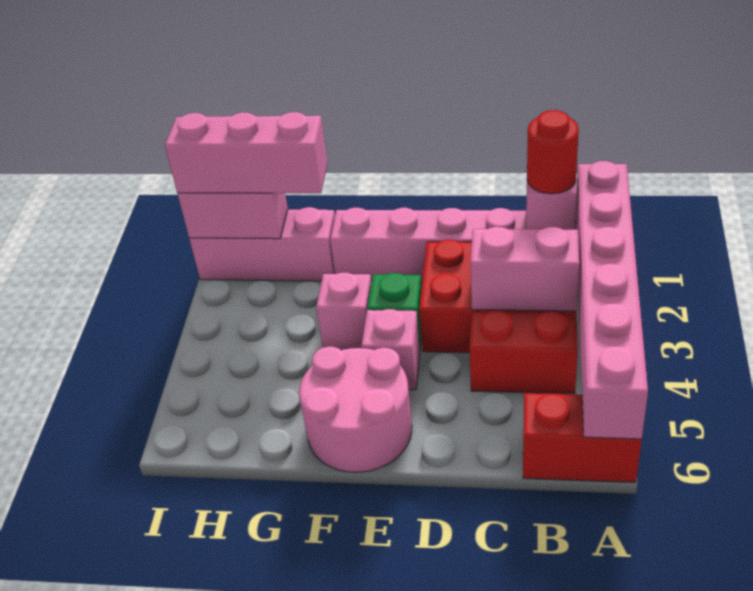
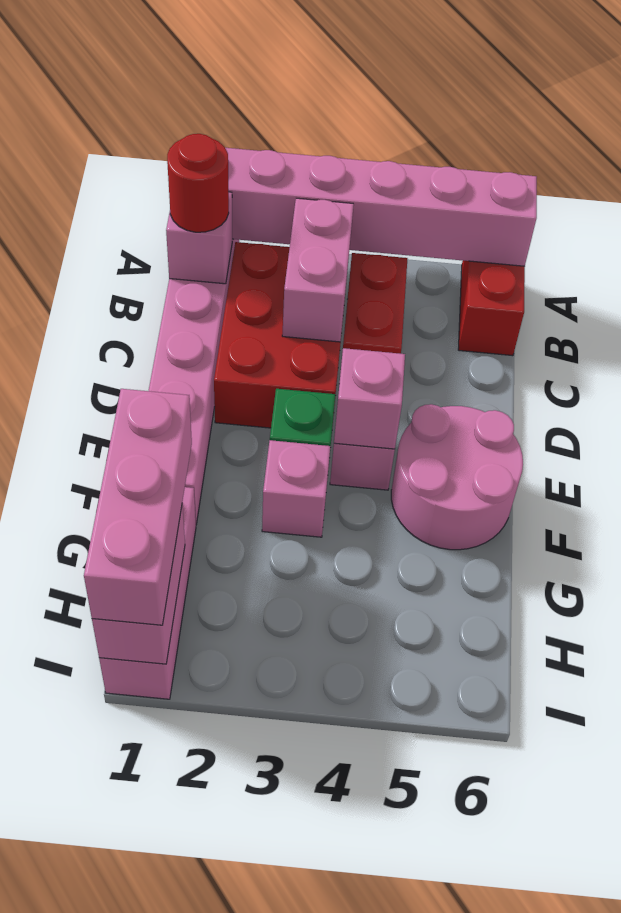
none -> pink 1x1 brick [334,348,405,449]

